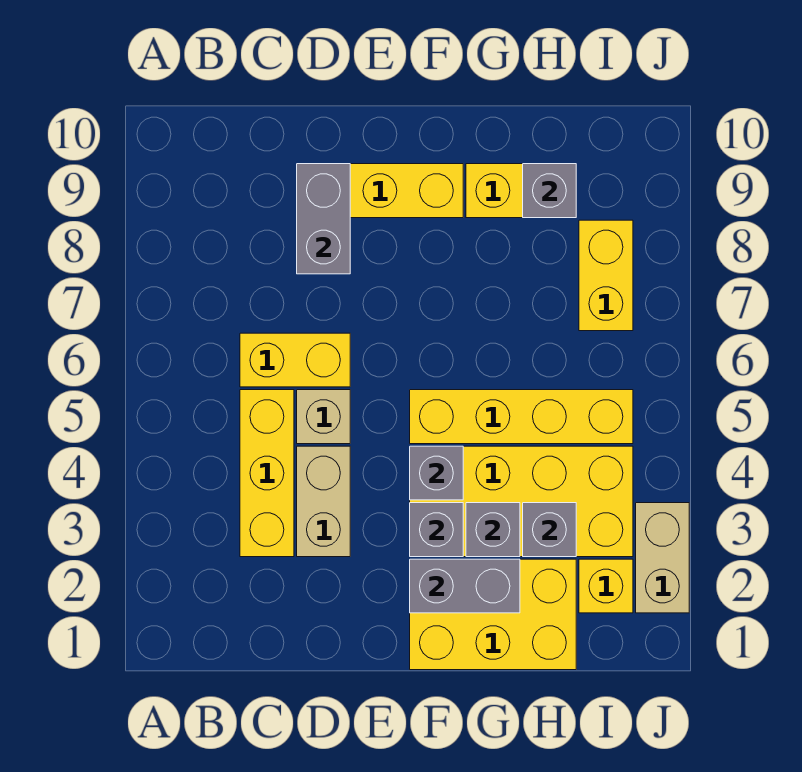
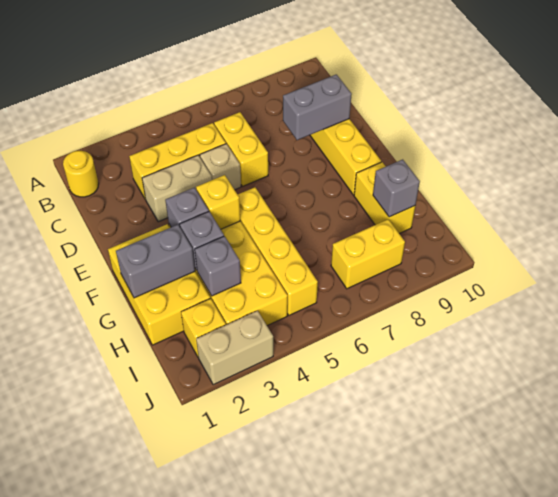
none -> yellow 1x1 round brick [63,151,99,197]
grey 1x2 brick [410,559,520,613] -> grey 1x2 brick turned to [116,225,195,298]
grey 1x1 brick [410,446,463,500] -> yellow 1x1 brick [196,175,240,229]

